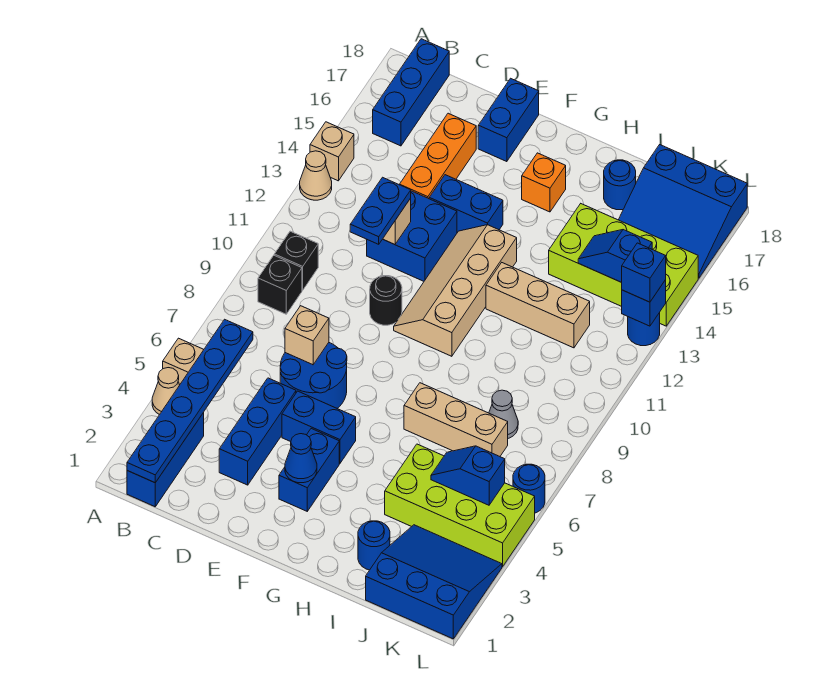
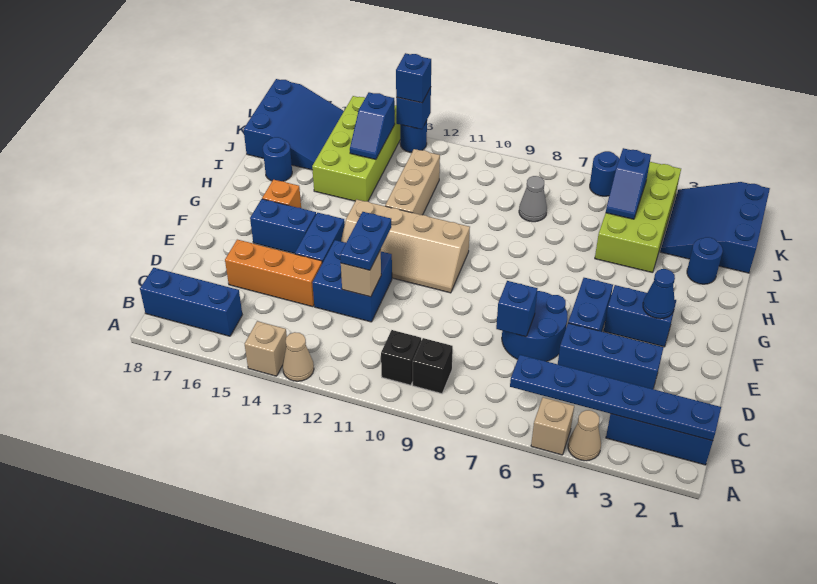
tan 1x1 brick [285,306,329,365] -> blue 1x1 brick [496,281,538,337]
blue 1x2 plate [350,177,411,244] -> blue 1x2 plate turned to [340,212,391,270]
black 1x1 round brick [370,276,402,325] -> none
blue 1x2 brick [478,78,539,162] -> blue 1x2 brick moved to [250,199,316,253]
tan 1x3 brick [404,383,508,456] -> none

